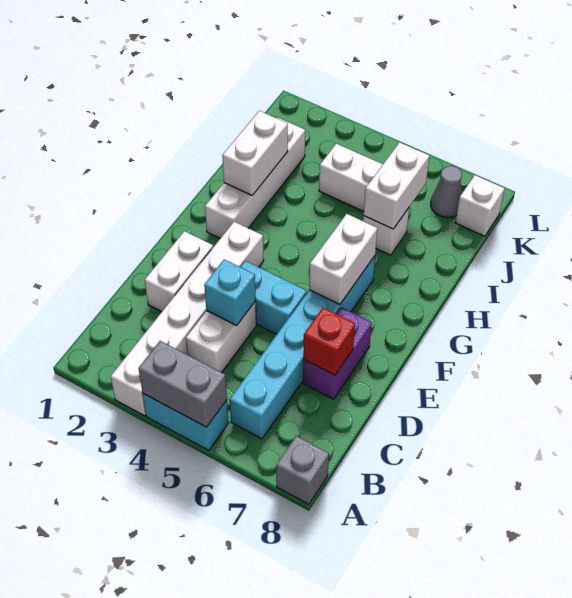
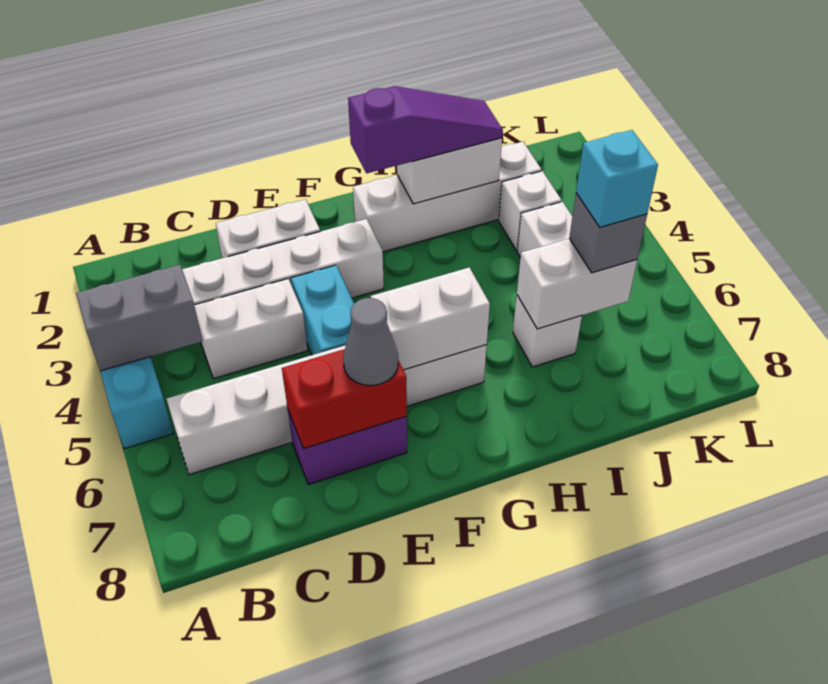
grey 1x2 brick [139,341,227,427] -> grey 1x2 brick turned to [76,265,202,371]
grey 1x1 brick [276,436,329,504] -> grey 1x1 brick moved to [569,193,647,273]
cyan 1x6 brick [230,256,375,439] -> white 1x6 brick [167,345,487,475]
cyan 1x1 brick [204,259,256,326] -> cyan 1x1 brick moved to [576,130,658,227]
red 1x1 brick [303,308,355,375] -> red 1x2 brick [282,349,407,449]
none -> purple 1x3 slope [348,86,503,173]
grey 1x1 cone [431,166,462,218] -> grey 1x1 cone moved to [343,298,398,386]
white 1x1 brick [455,175,505,236] -> white 1x1 brick moved to [499,171,562,251]

